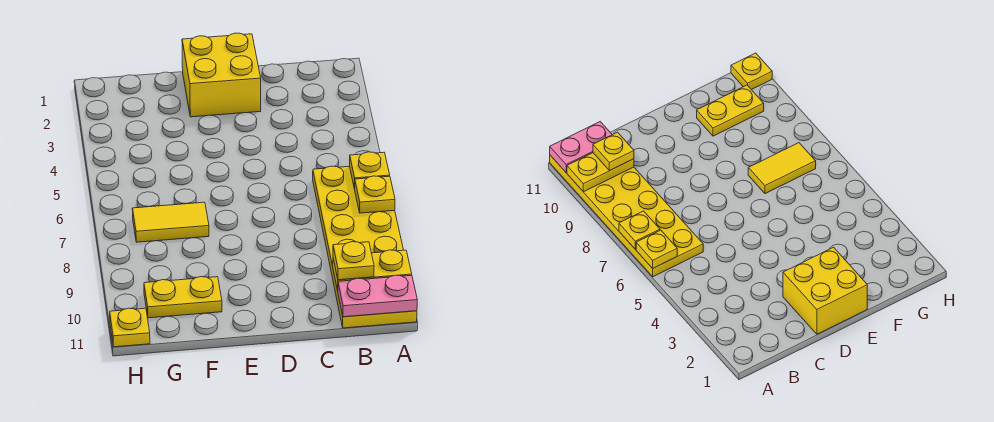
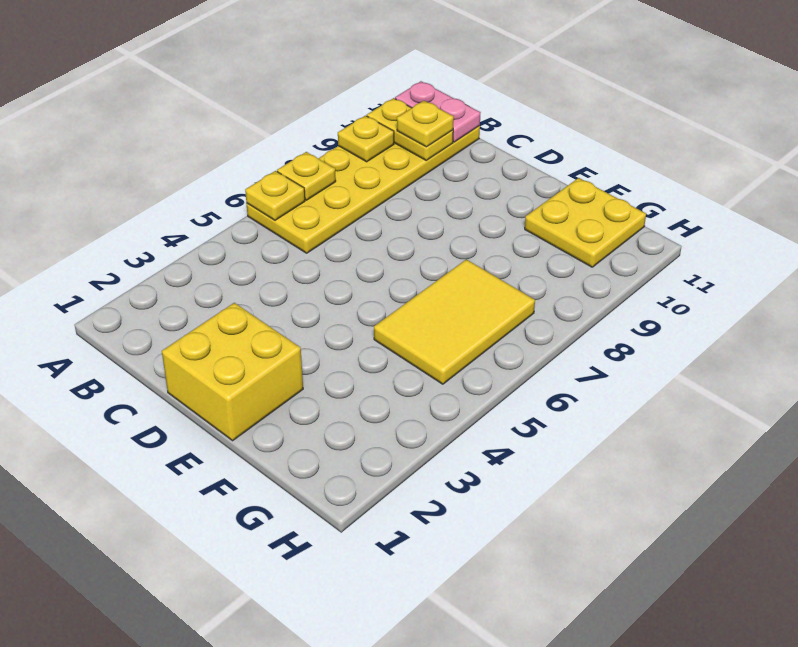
yellow 1x2 tile [132,202,209,242] -> yellow 2x3 tile [374,259,535,384]
yellow 1x2 plate [144,277,222,318] -> yellow 2x2 plate [525,178,646,267]
yellow 1x1 plate [110,308,150,347] -> yellow 1x1 plate moved to [338,116,394,162]

